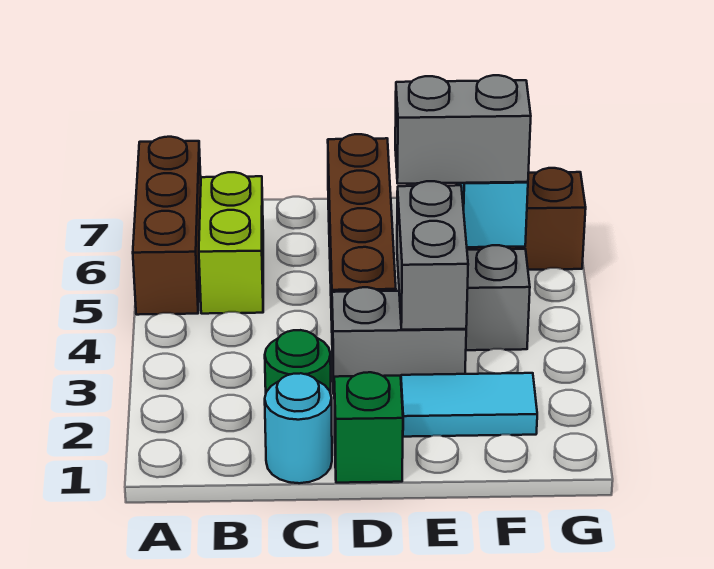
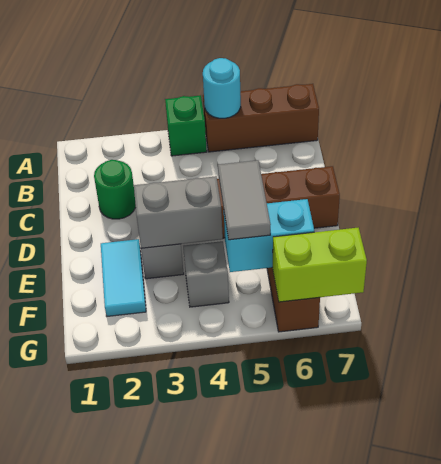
lime 1x2 brick [199,172,263,314] -> lime 1x2 brick moved to [272,228,367,302]
cyan 1x1 round brick [265,373,332,483] -> cyan 1x1 round brick moved to [203,58,241,118]
green 1x1 brick [334,372,403,483] -> green 1x1 brick moved to [165,95,207,156]
grey 1x2 brick [395,75,531,184] -> grey 1x2 tile [218,160,271,240]

